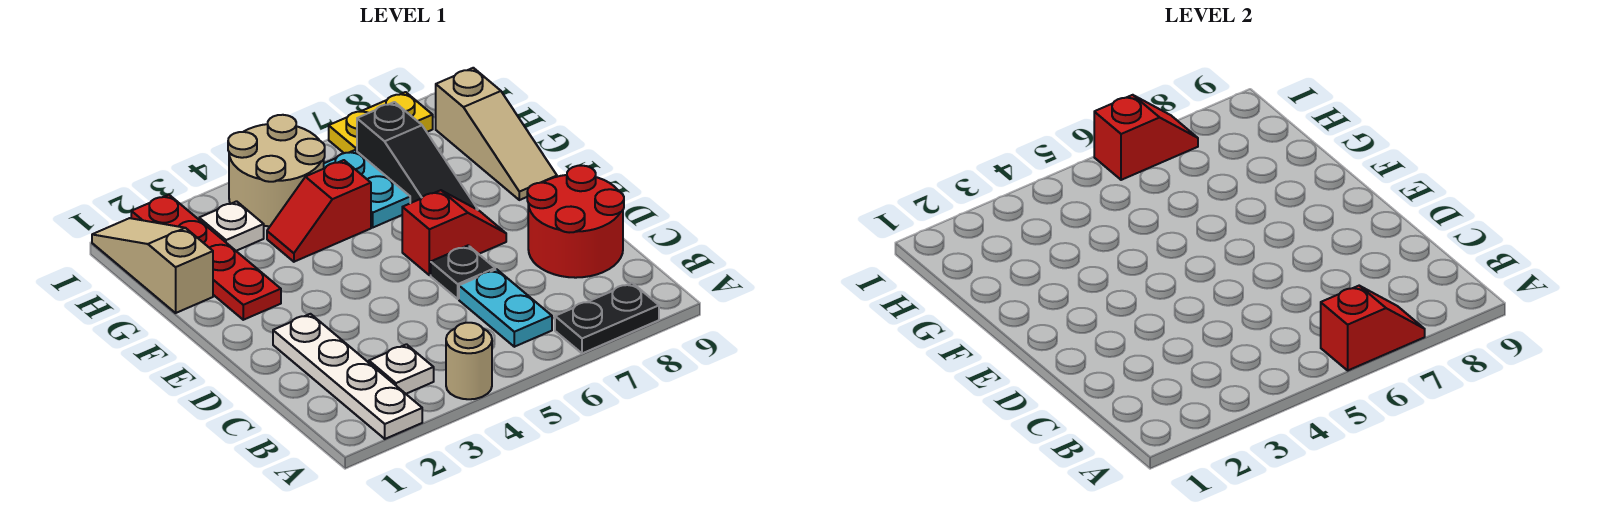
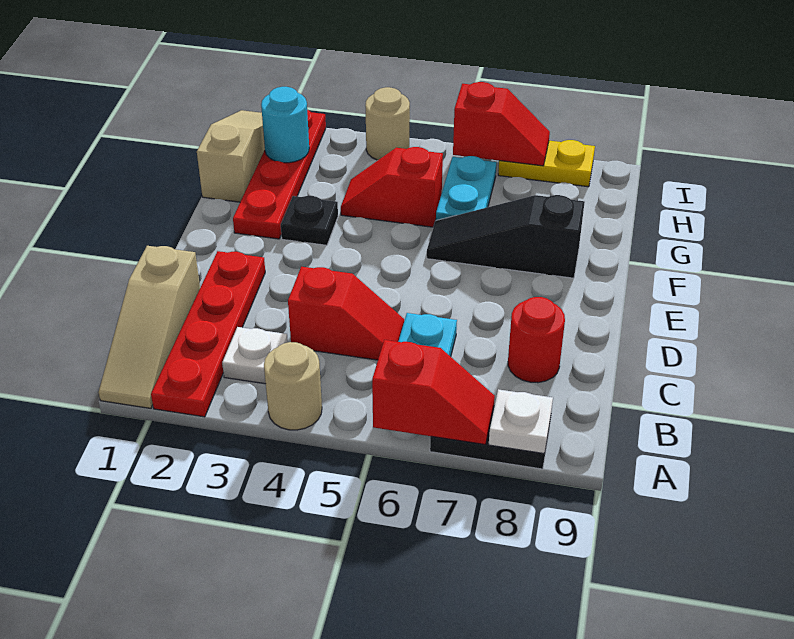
white 1x4 plate [273,314,422,439] -> red 1x4 plate [151,251,265,417]
red 2x2 round brick [527,166,624,278] -> red 1x1 round brick [508,297,565,383]
black 1x1 plate [431,245,495,299] -> black 1x1 plate moved to [281,196,338,245]
red 1x2 slope [402,190,506,275] -> red 1x2 slope moved to [288,267,404,360]
black 1x3 slope [357,102,478,210] -> black 1x3 slope turned to [427,195,585,278]
tan 1x3 slope [436,68,557,200] -> tan 1x3 slope moved to [99,246,200,408]
none -> cyan 1x1 round brick [261,87,309,163]
white 1x1 plate [199,201,264,251] -> white 1x1 plate moved to [489,389,553,454]
tan 2x2 round brick [228,115,325,226] -> tan 1x1 round brick [365,87,410,160]

